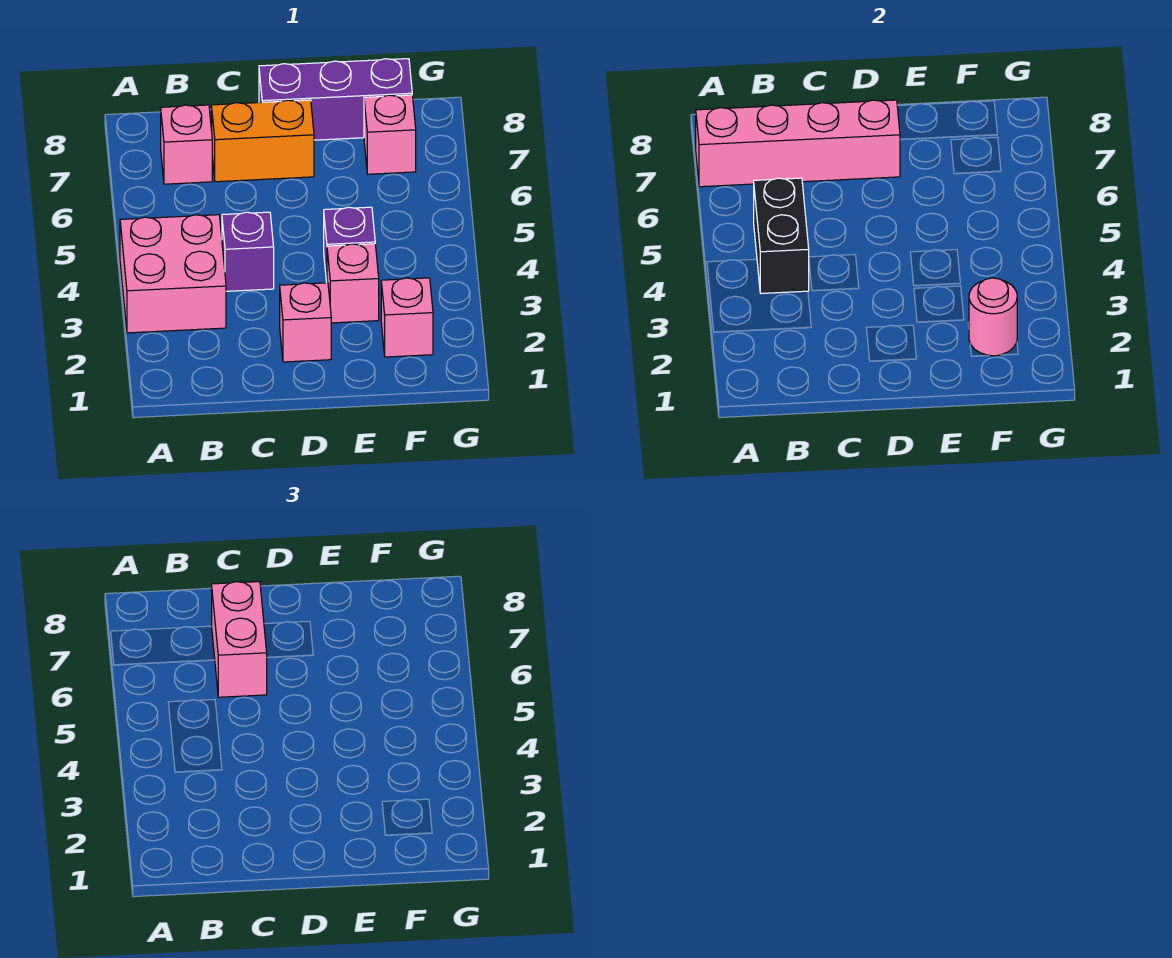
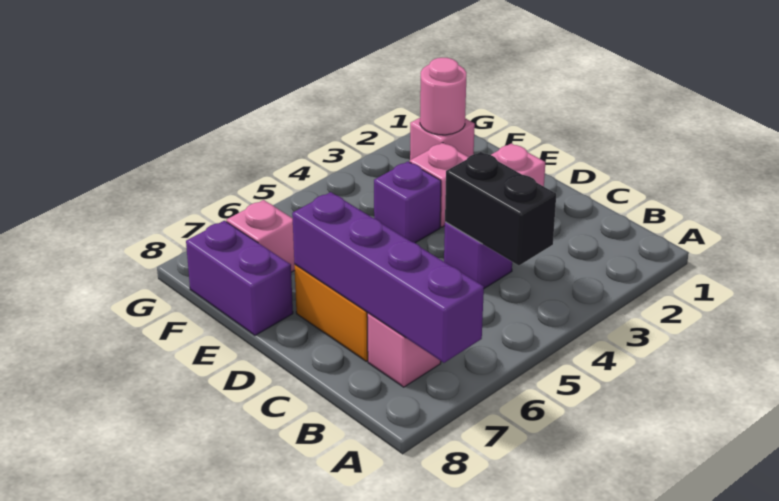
pink 2x2 brick [120,215,226,333] -> none
pink 1x4 brick [696,100,900,187] -> purple 1x4 brick [292,192,484,363]
black 1x2 brick [754,178,809,293] -> black 1x2 brick turned to [445,152,556,266]
pink 1x2 brick [212,582,267,697] -> none
purple 1x3 brick [259,59,412,140] -> purple 1x2 brick [186,221,293,335]

